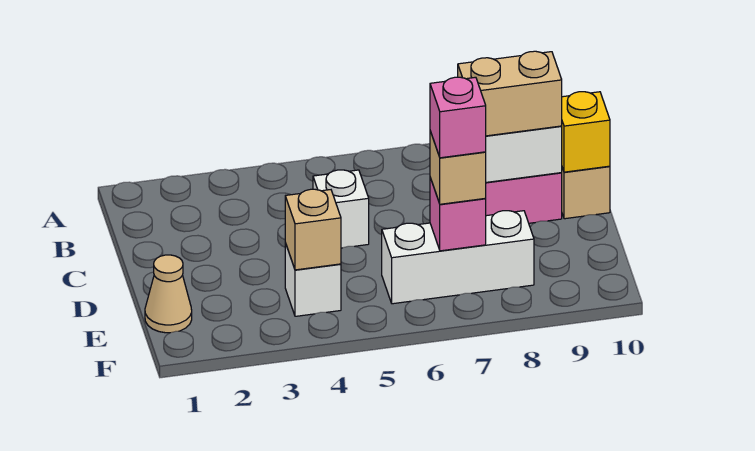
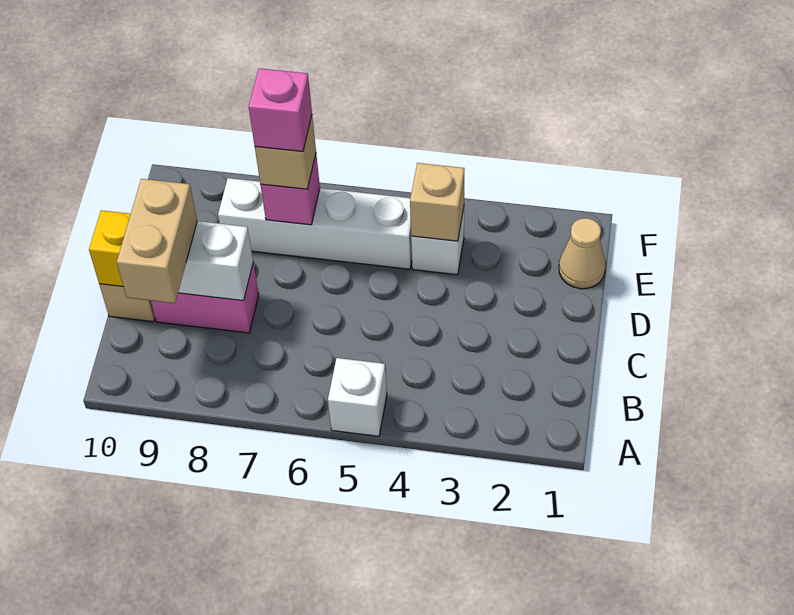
white 1x1 brick [313,170,369,248] -> white 1x1 brick moved to [328,358,387,436]
tan 1x2 brick [458,51,562,136] -> tan 1x2 brick turned to [117,179,197,303]
white 1x3 brick [382,211,534,304] -> white 1x4 brick [218,178,412,269]

